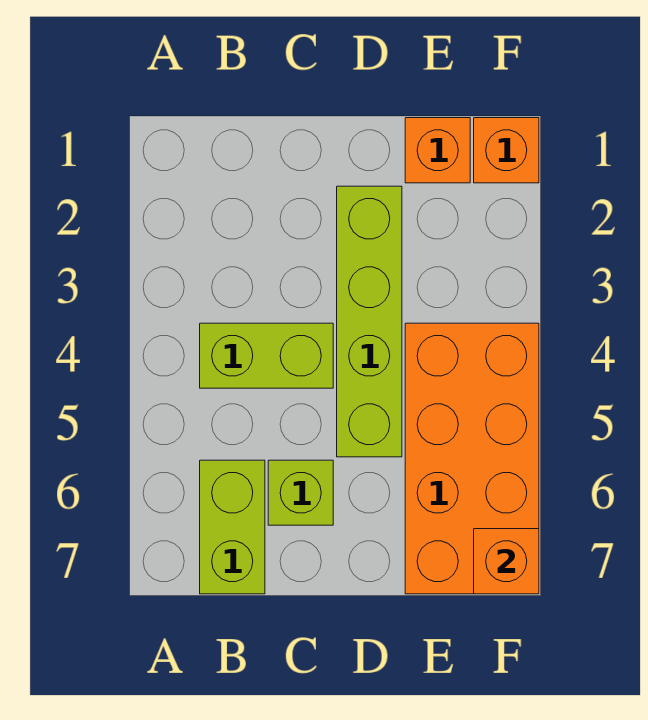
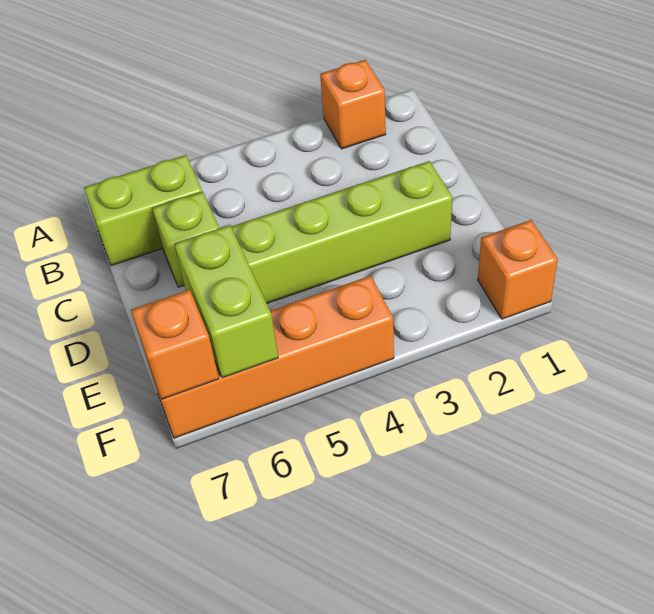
lime 1x2 brick [200,323,333,388] -> lime 1x2 brick moved to [174,225,278,378]
orange 1x1 brick [405,118,470,183] -> orange 1x1 brick moved to [320,60,386,149]
orange 2x4 brick [405,323,539,594] -> orange 1x4 brick [147,276,394,438]

